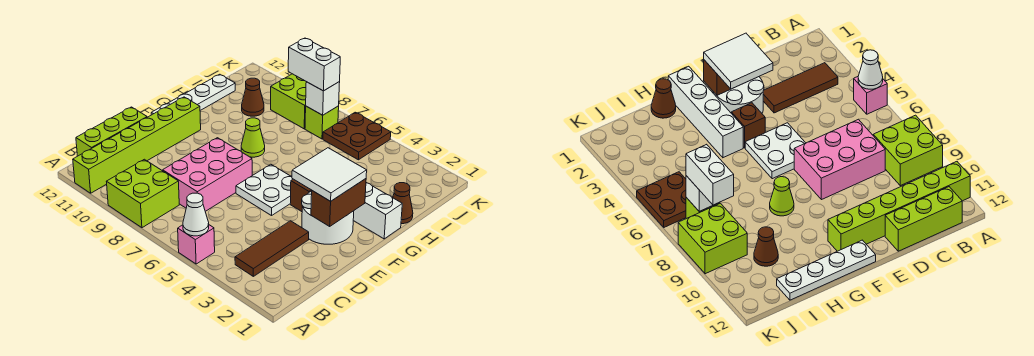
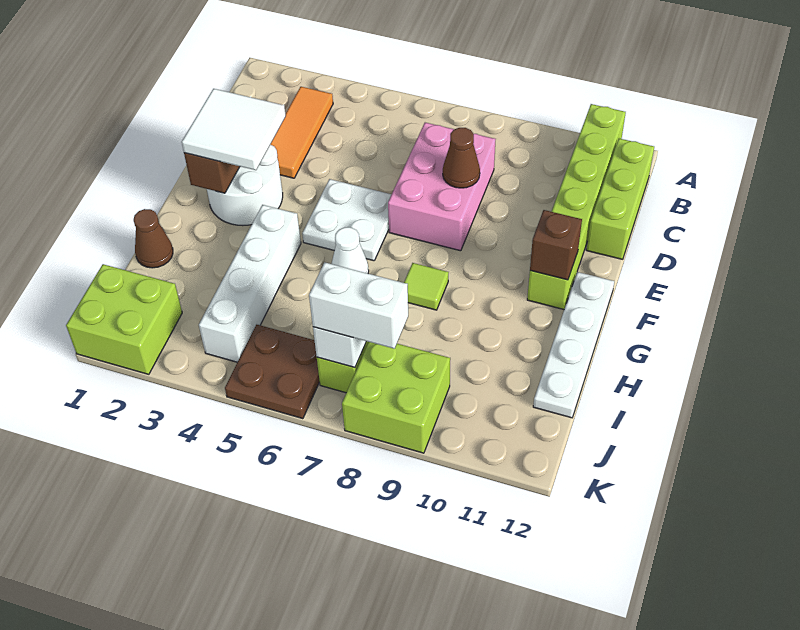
pink 1x1 brick [178,225,215,264] -> none
white 1x1 cone [183,193,209,236] -> white 1x1 cone moved to [331,227,369,273]
lime 2x2 brick [107,159,179,228] -> lime 2x2 brick moved to [66,264,182,374]
brown 1x3 tile [235,221,309,276] -> orange 1x3 tile [270,87,333,178]
brown 1x1 brick [290,179,312,212] -> brown 1x1 brick moved to [530,210,582,280]
white 1x4 brick [353,183,402,239] -> white 1x4 brick turned to [199,205,301,362]
lime 1x1 cone [241,118,265,157] -> lime 1x1 tile [404,263,449,310]
brown 1x1 cone [242,78,264,116] -> brown 1x1 cone moved to [443,128,480,188]

